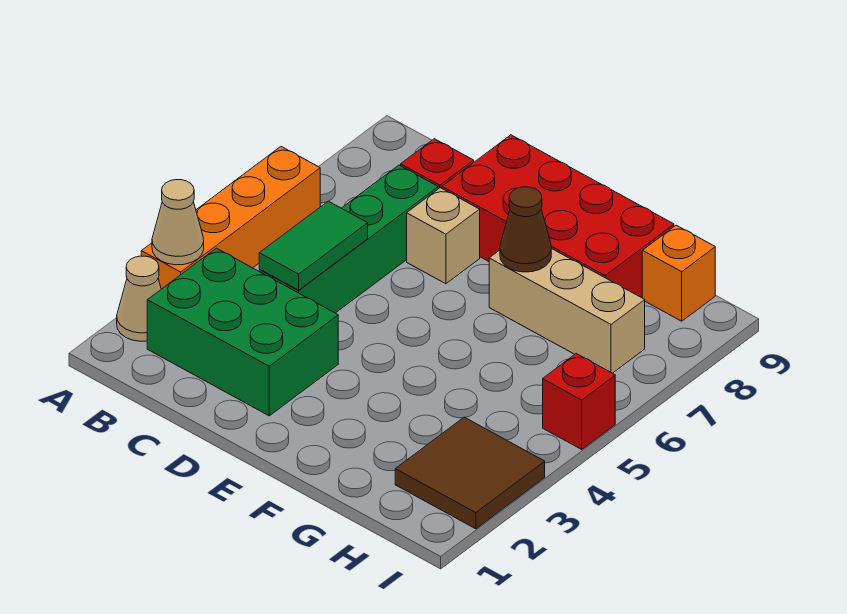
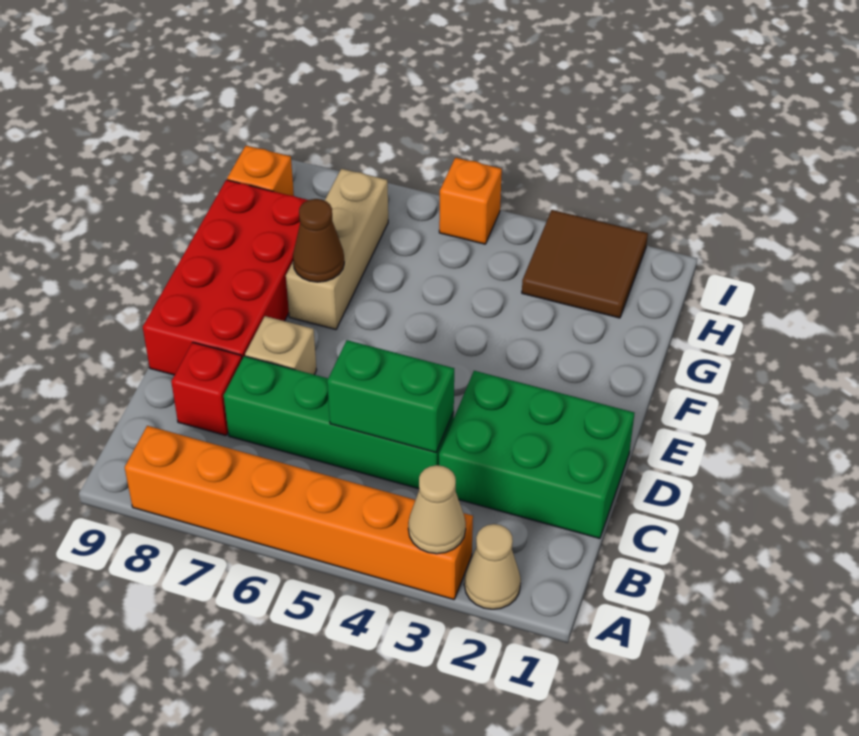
orange 1x4 brick [141,147,320,289] -> orange 1x6 brick [125,426,473,600]
green 2x3 brick [147,248,338,416] -> green 2x3 brick turned to [439,371,634,538]
green 1x2 tile [259,201,368,290] -> green 1x2 brick [327,340,454,452]
red 1x1 brick [543,354,615,449] -> orange 1x1 brick [439,158,502,244]

